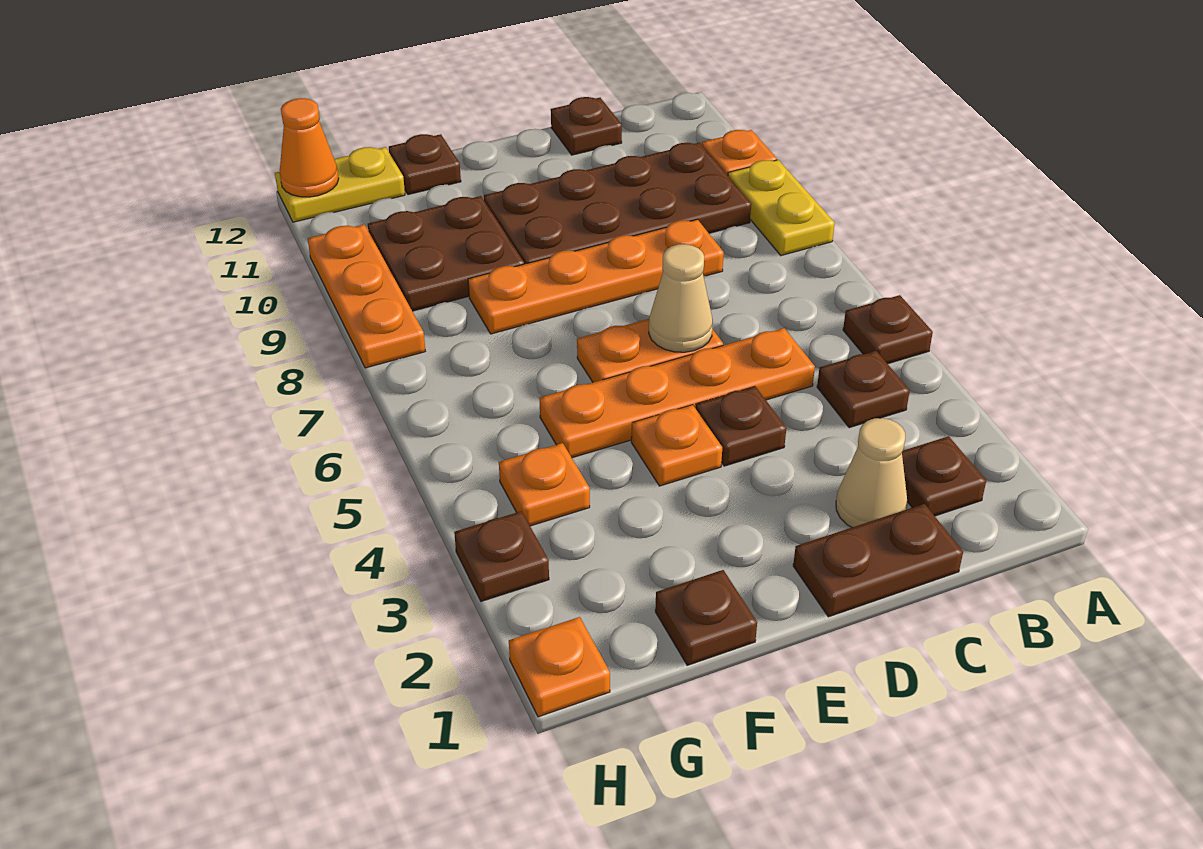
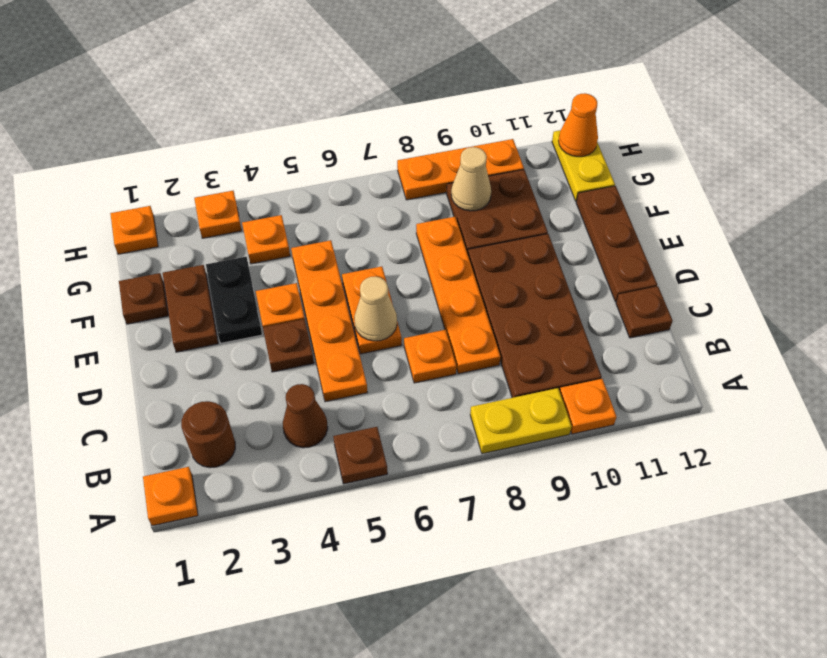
none -> orange 1x1 plate [143,467,198,526]
brown 1x1 plate [902,436,986,516] -> brown 1x1 round brick [181,401,235,468]
brown 1x1 plate [817,351,910,428] -> brown 1x1 cone [283,384,328,448]
brown 1x2 plate [793,504,963,617] -> brown 1x2 plate moved to [163,265,218,352]
tan 1x1 cone [836,418,908,527] -> tan 1x1 cone moved to [451,147,491,211]
none -> orange 1x1 plate [404,330,456,383]
none -> black 1x2 plate [206,257,262,343]
brown 1x1 plate [389,134,461,195] -> brown 1x3 plate [576,186,657,302]
brown 1x1 plate [454,511,549,601] -> orange 1x1 plate [194,191,242,238]

